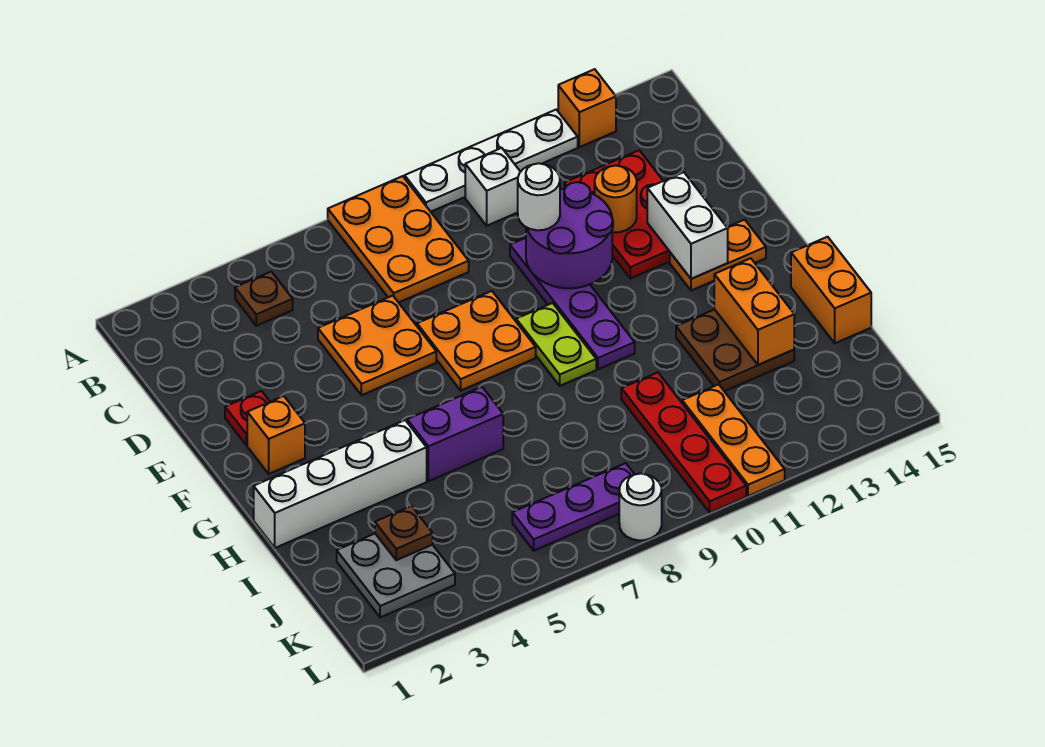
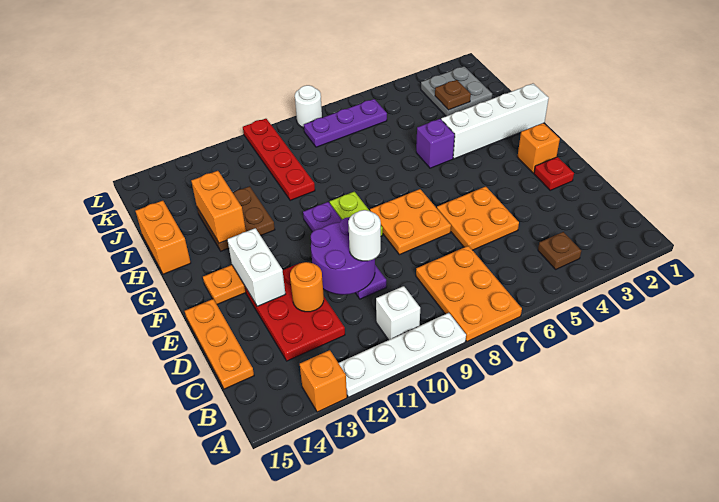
purple 1x2 brick [407,387,503,481] -> purple 1x1 brick [416,119,455,168]
orange 1x3 plate [682,384,785,496] -> orange 1x3 plate moved to [185,299,254,389]

